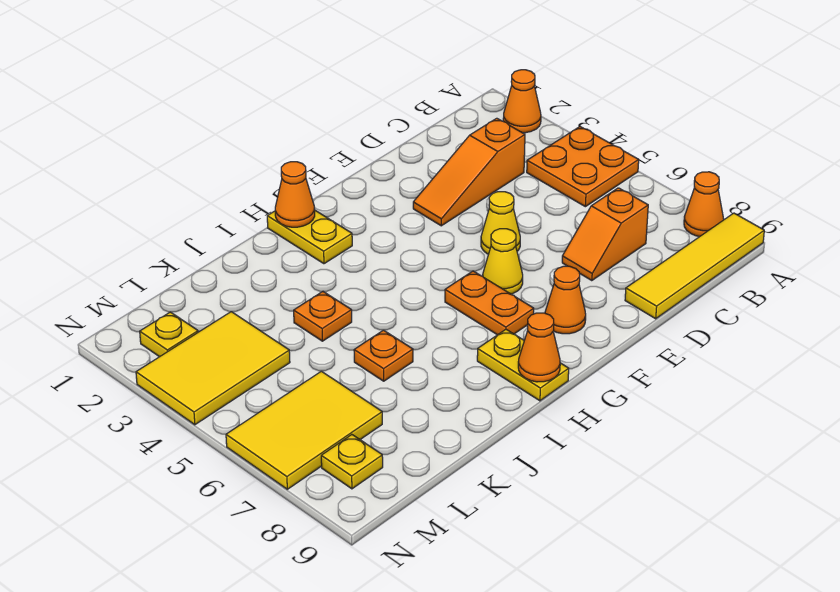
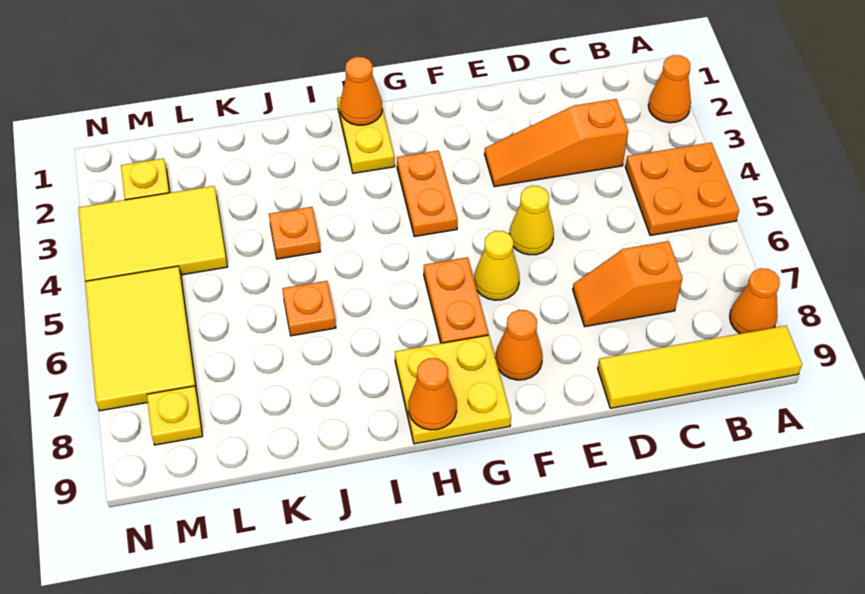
none -> orange 1x2 plate [397,150,457,237]
yellow 1x2 plate [477,329,569,401] -> yellow 2x2 plate [395,335,511,444]
yellow 2x3 tile [226,371,382,489] -> yellow 2x3 tile turned to [85,266,197,411]

